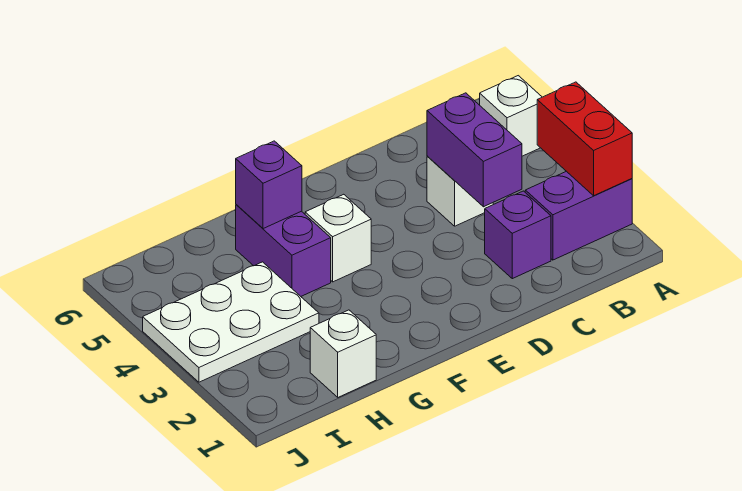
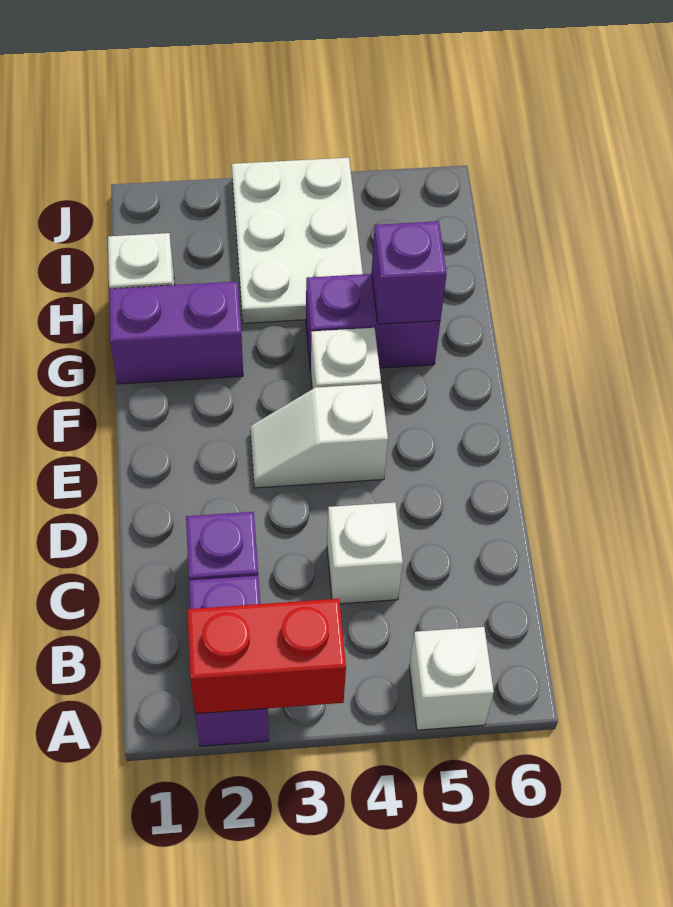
purple 1x2 brick [427,93,522,207] -> purple 1x2 brick moved to [109,282,243,384]
none -> white 1x2 slope [250,384,388,488]

